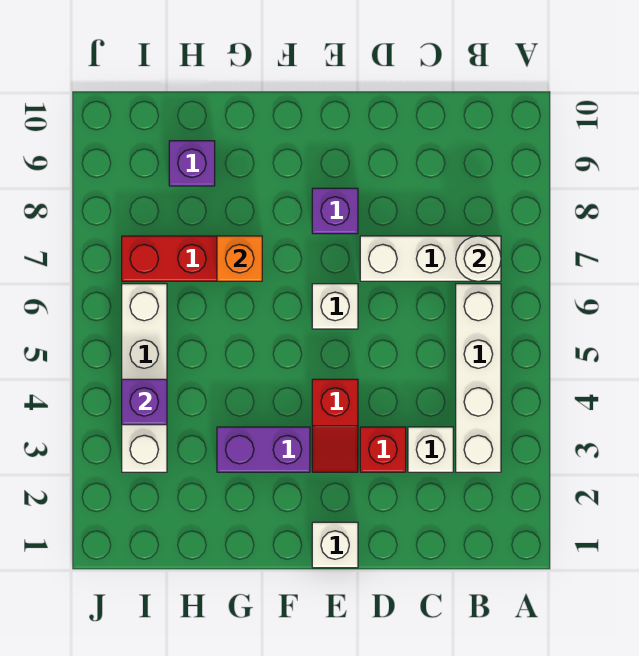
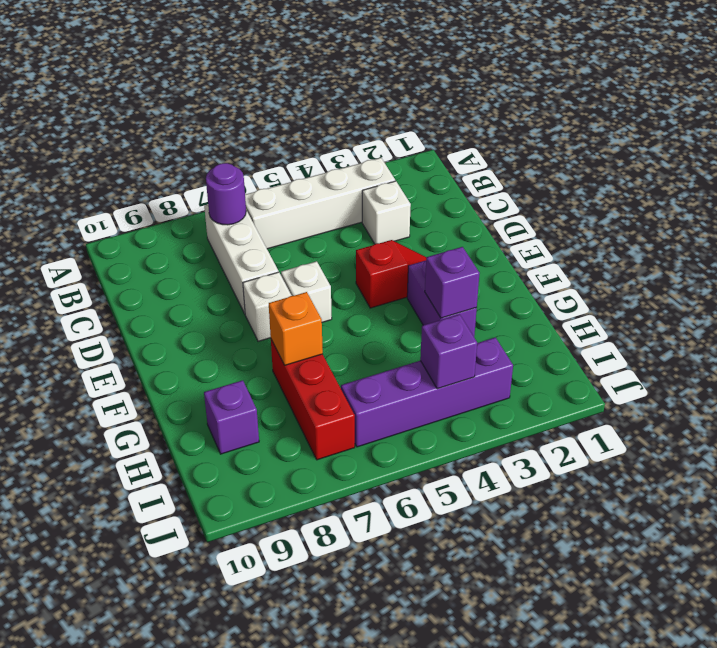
white 1x1 round brick [456,236,501,281] -> purple 1x1 round brick [206,163,246,225]
red 1x1 brick [360,427,406,472] -> none
white 1x1 brick [312,522,358,568] -> white 1x1 brick moved to [243,272,292,341]
purple 1x1 brick [312,188,358,234] -> purple 1x1 brick moved to [425,247,480,318]
white 1x4 brick [122,284,167,472] -> purple 1x4 brick [341,337,513,447]

